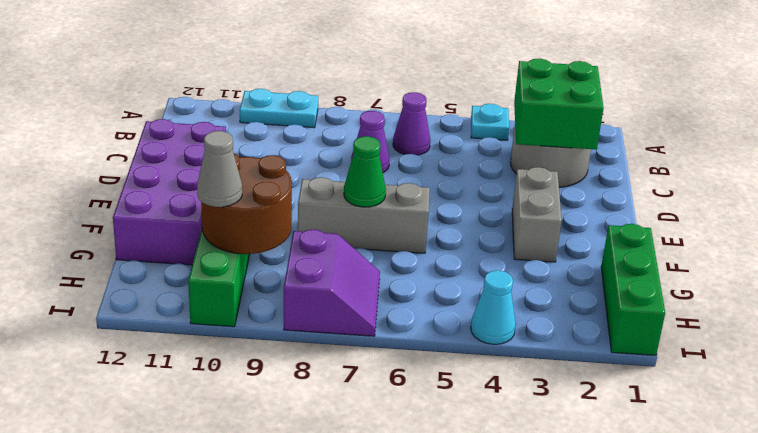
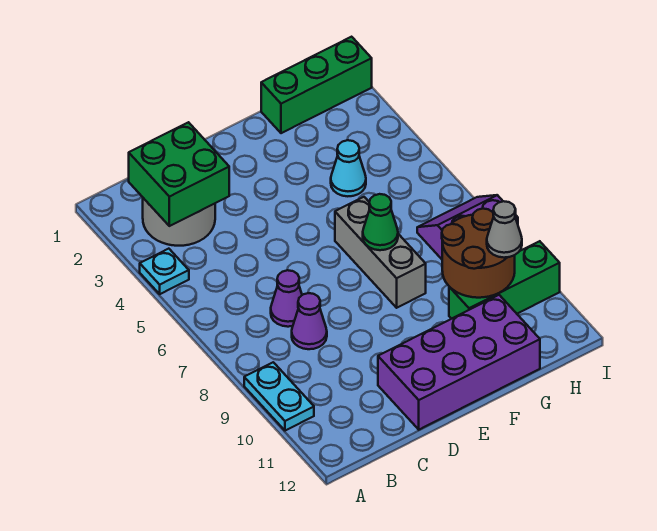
purple 1x1 cone [393,92,430,155] -> purple 1x1 cone moved to [292,293,327,349]
grey 1x2 brick [512,167,562,262] -> none
cyan 1x1 cone [471,270,516,344] -> cyan 1x1 cone moved to [331,140,366,196]

